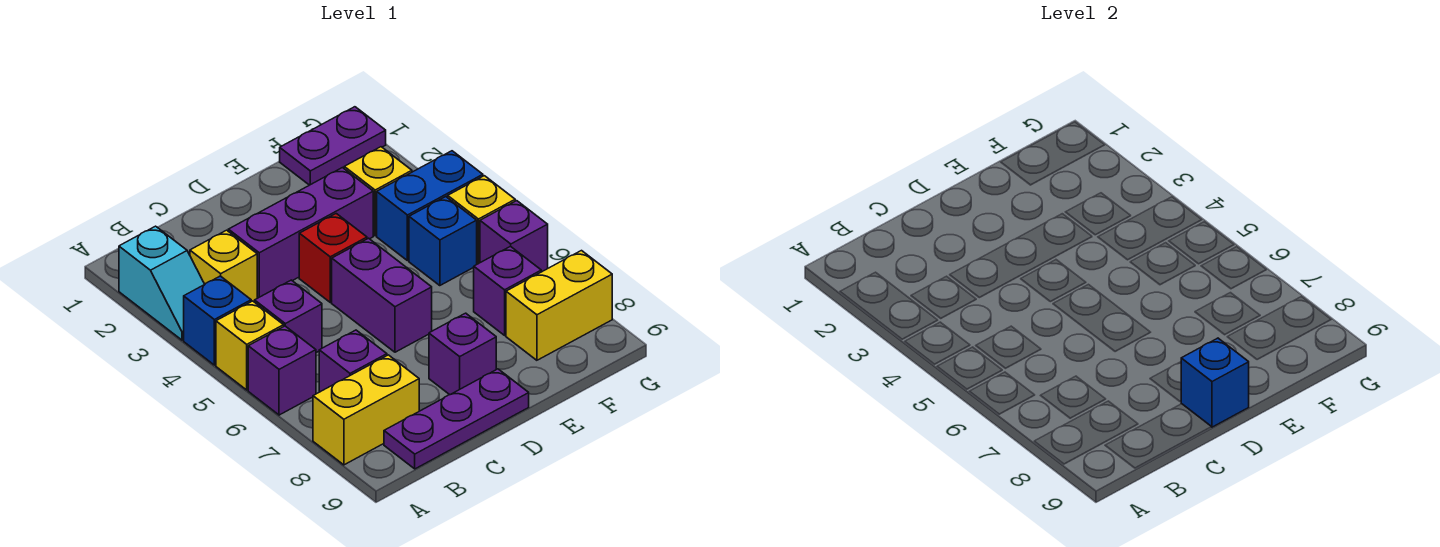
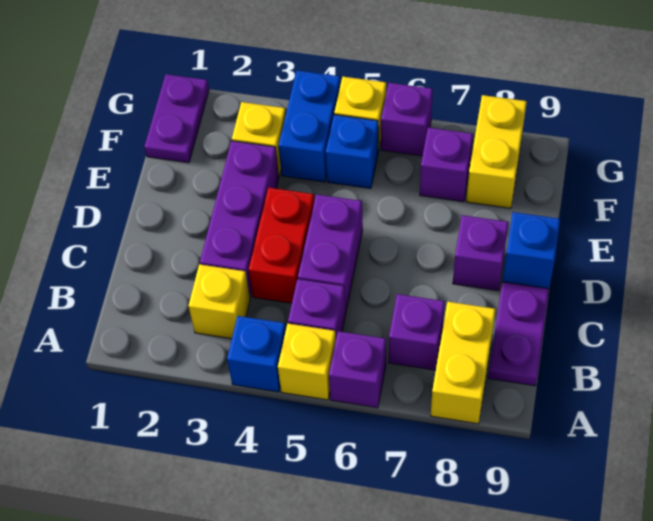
cyan 1x2 slope [119,226,205,340] -> none
red 1x1 brick [299,214,367,302] -> red 1x2 brick [249,188,314,303]
purple 1x2 brick [332,238,432,352] -> purple 1x2 brick turned to [298,194,363,310]

